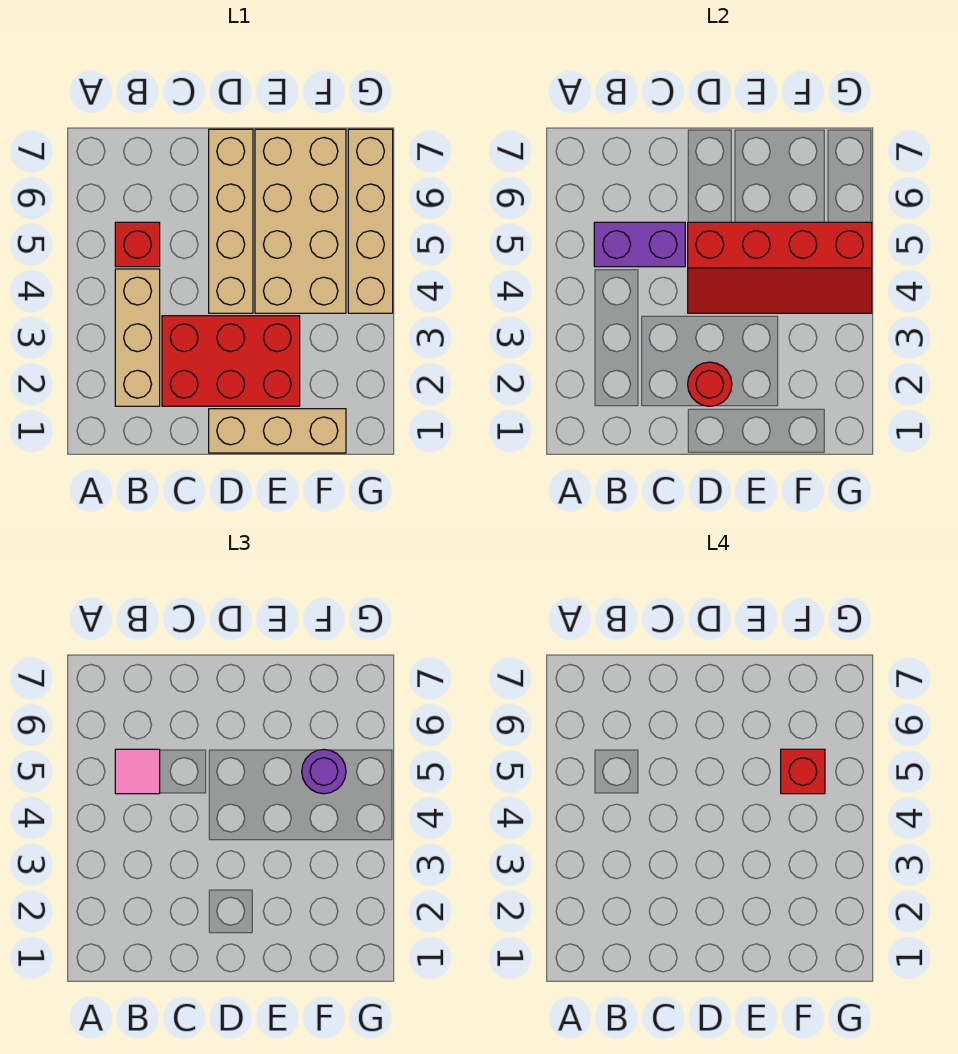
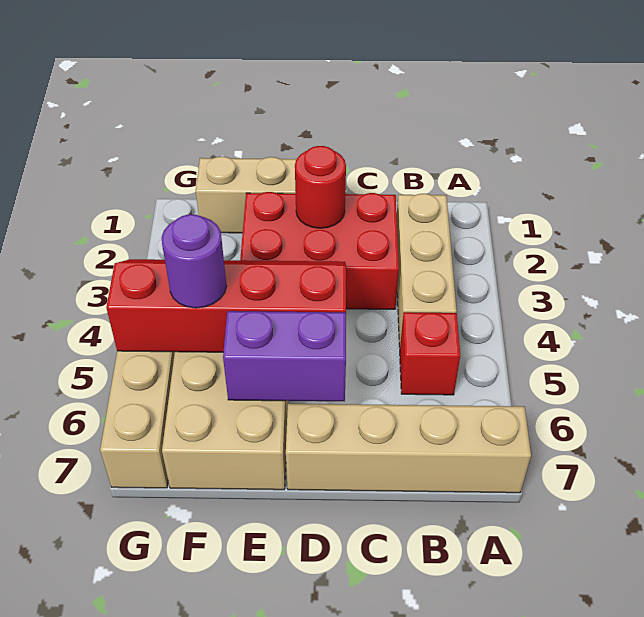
purple 1x2 brick [594,222,685,267] -> purple 1x2 brick moved to [223,311,346,401]
pink 1x1 tile [115,749,160,794] -> none
tan 1x4 brick [209,129,253,313] -> tan 1x4 brick turned to [286,404,531,493]
red 1x1 brick [781,749,825,794] -> none

